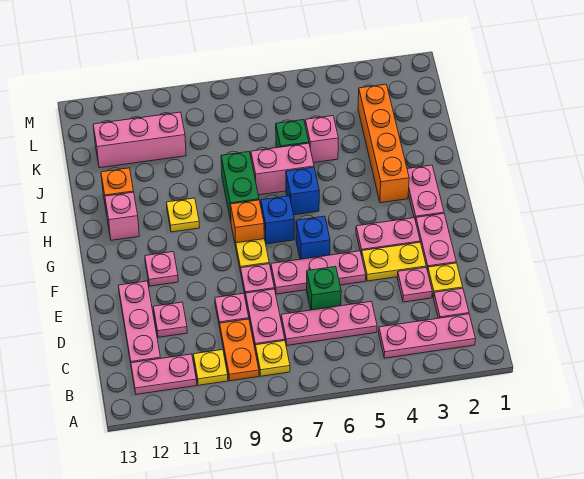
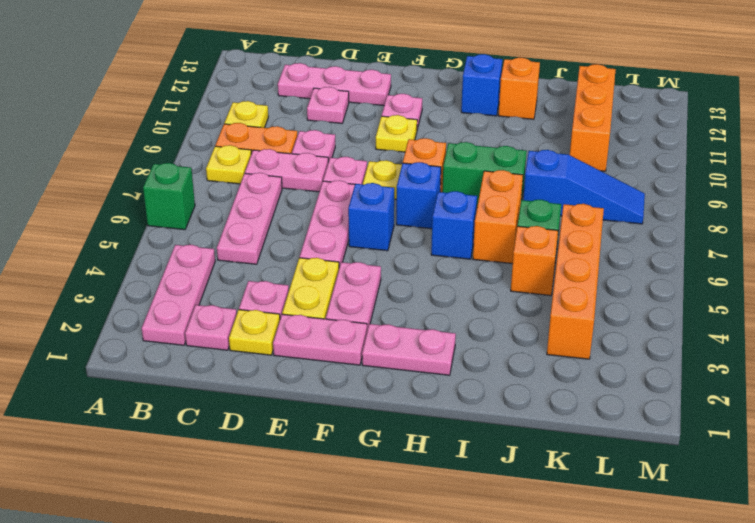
pink 1x2 plate [131,354,197,394] -> none
green 1x1 brick [307,266,341,310] -> green 1x1 brick moved to [143,163,195,230]
orange 1x4 brick [358,84,409,203] -> orange 1x4 brick turned to [547,204,604,359]
yellow 1x1 plate [166,198,200,232] -> yellow 1x1 plate moved to [376,115,417,152]
pink 1x1 brick [105,192,139,240] -> blue 1x1 brick [461,54,502,116]
pink 1x2 brick [251,143,314,195] -> orange 1x2 brick [473,170,523,264]
pink 1x1 brick [305,116,339,163] -> orange 1x1 brick [511,226,558,296]
none -> blue 1x3 slope [523,150,645,224]
pink 1x3 brick [93,112,186,168] -> orange 1x3 brick [570,64,616,171]

